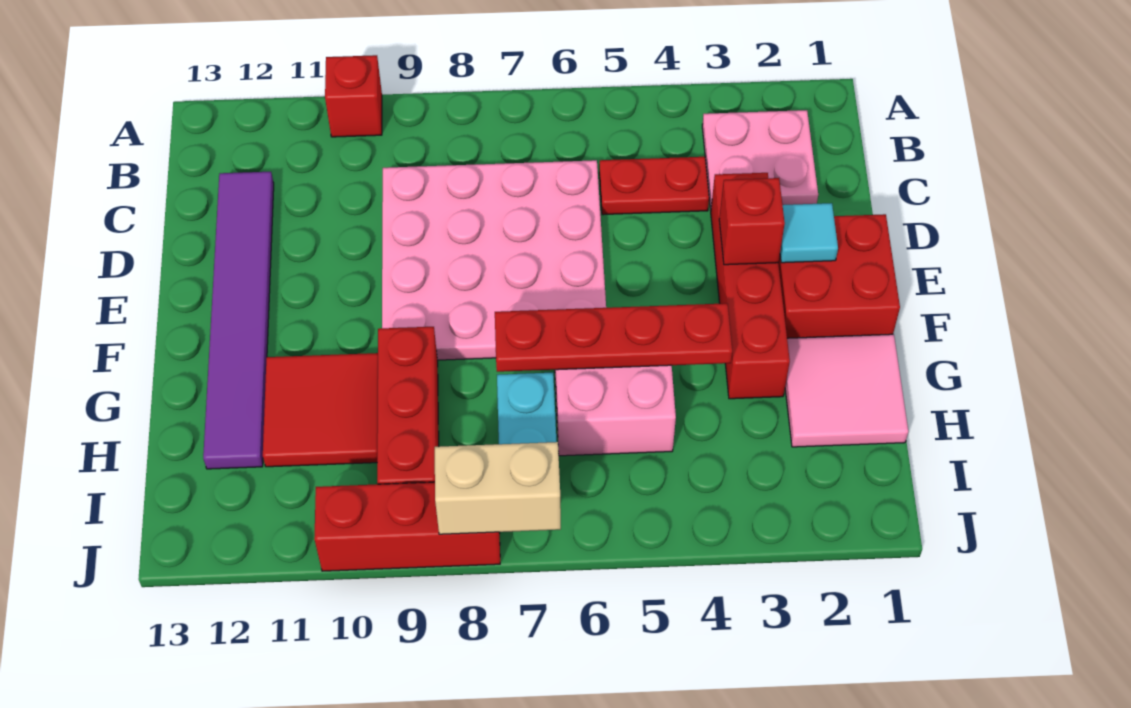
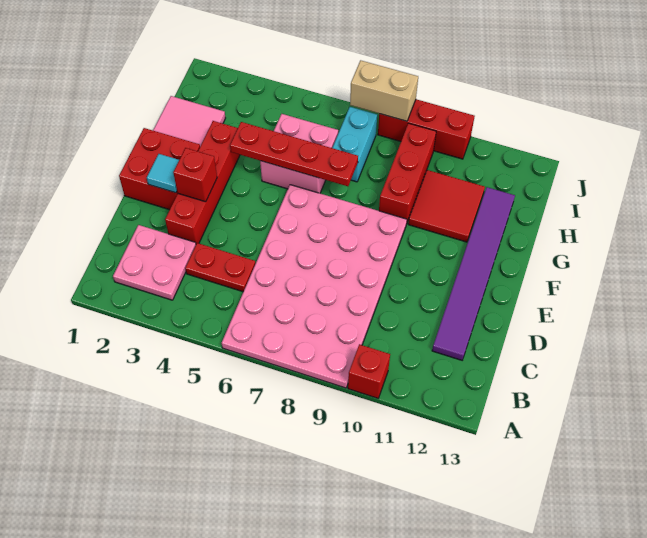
pink 4x4 plate [382,160,606,360] -> pink 4x6 plate [222,185,407,388]

